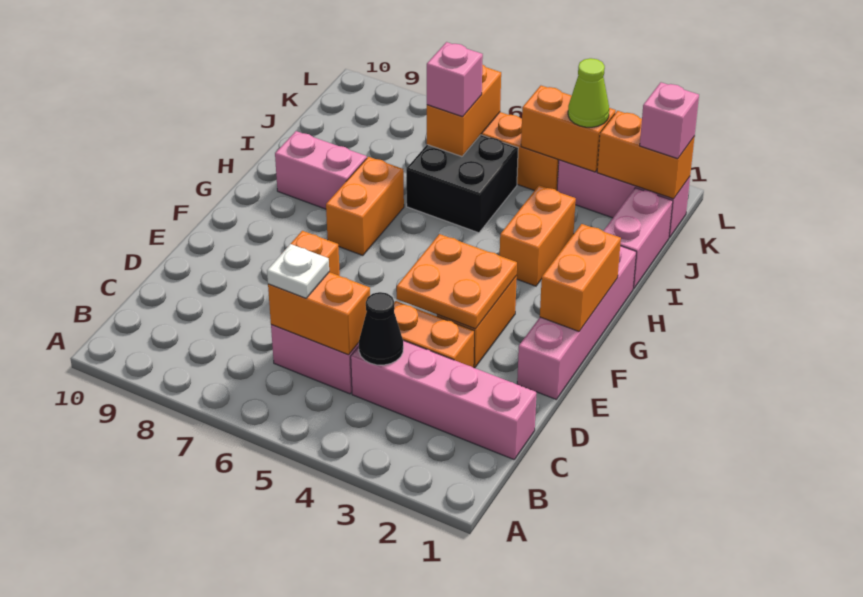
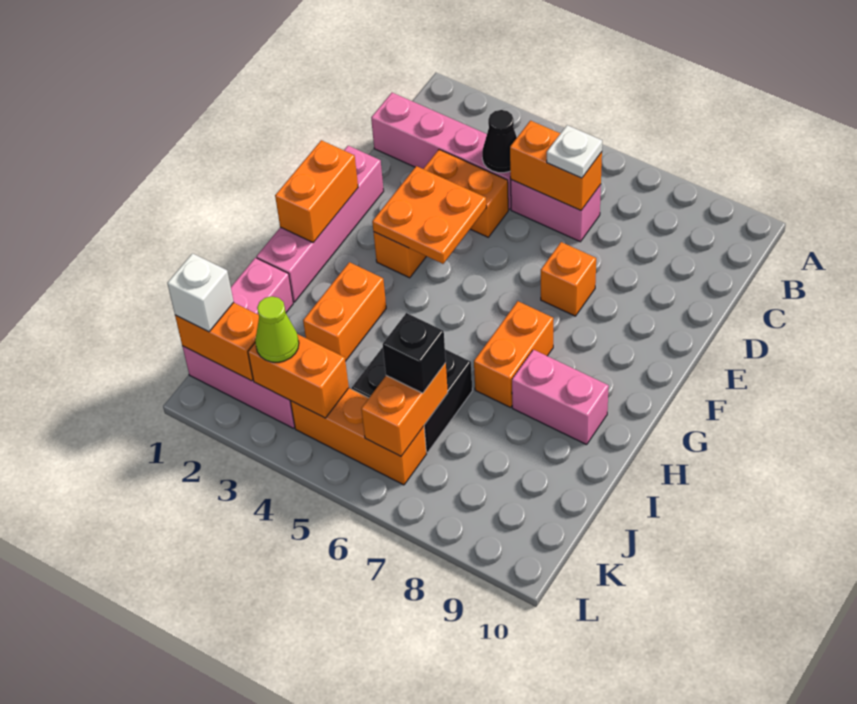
pink 1x1 brick [427,42,483,117] -> black 1x1 brick [383,313,446,393]
pink 1x1 brick [640,82,699,159] -> white 1x1 brick [167,253,234,332]

